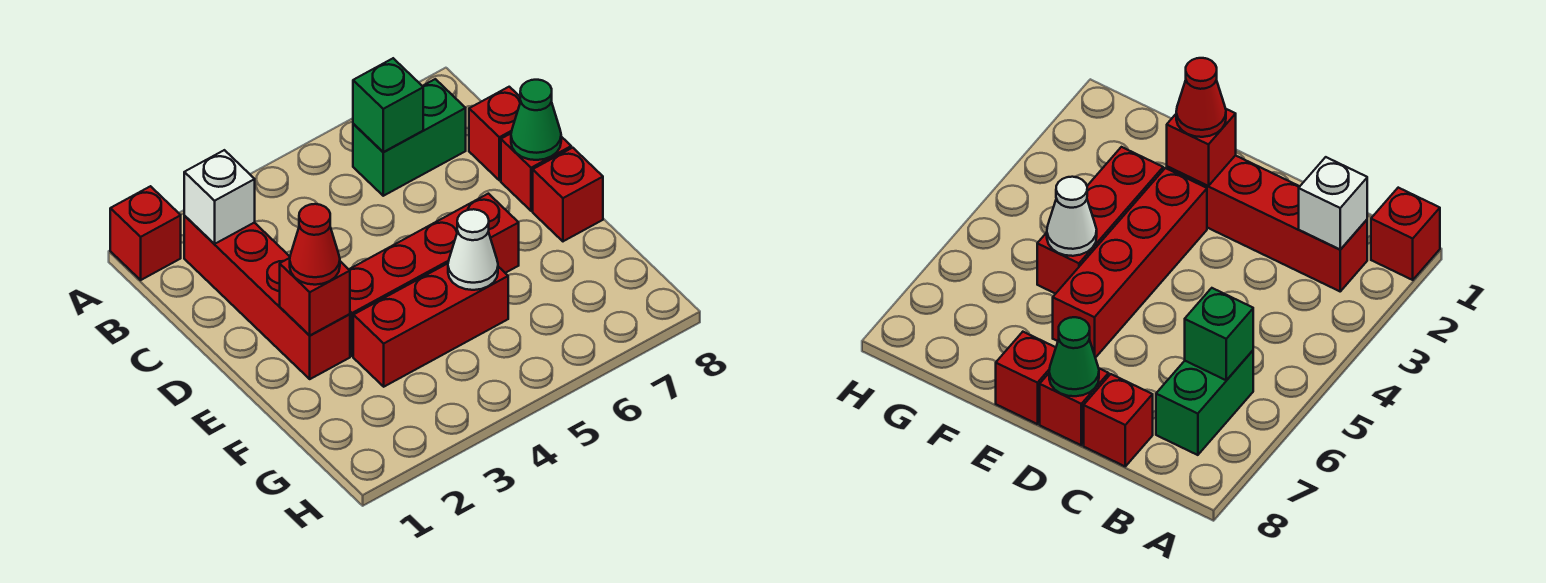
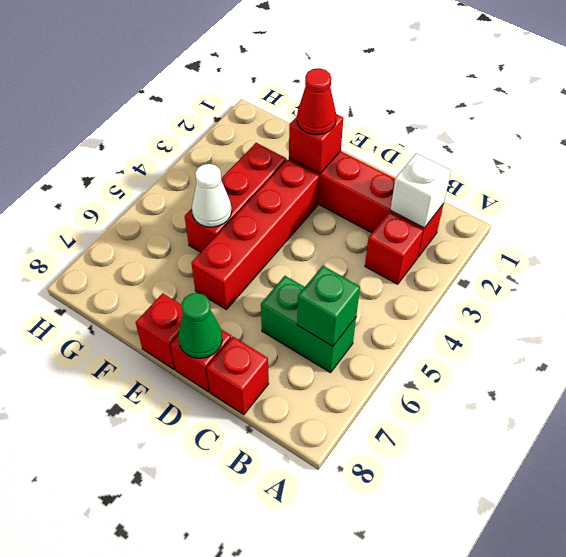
red 1x1 brick [110,186,181,280] -> red 1x1 brick moved to [365,212,423,284]
green 1x2 brick [353,79,466,196] -> green 1x2 brick turned to [261,276,356,373]

